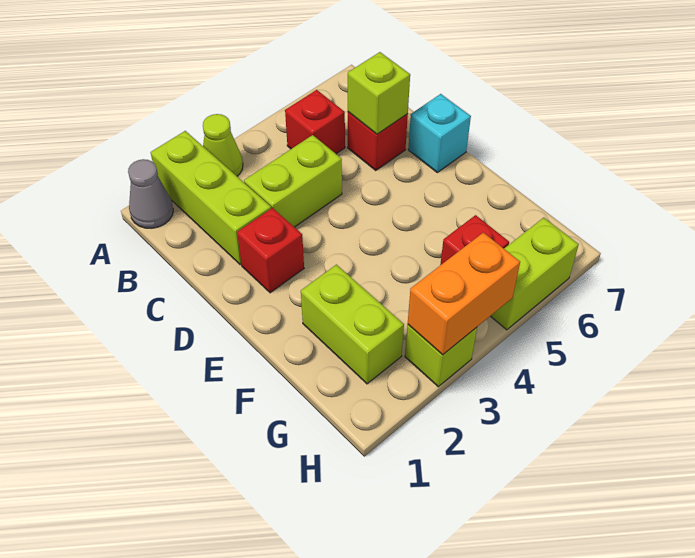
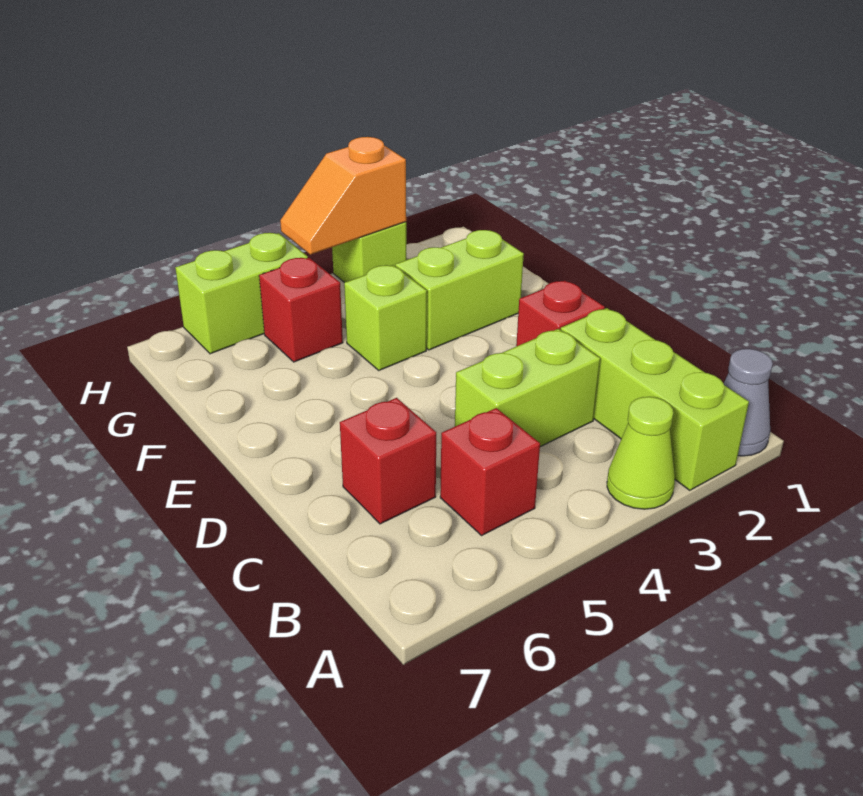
lime 1x1 brick [348,52,410,134] -> lime 1x1 brick moved to [344,265,427,370]
cyan 1x1 brick [408,94,471,173] -> none
lime 1x2 brick [301,265,404,384] -> lime 1x2 brick turned to [395,230,524,350]
orange 1x2 brick [408,233,520,355] -> orange 1x2 slope [280,137,406,255]

